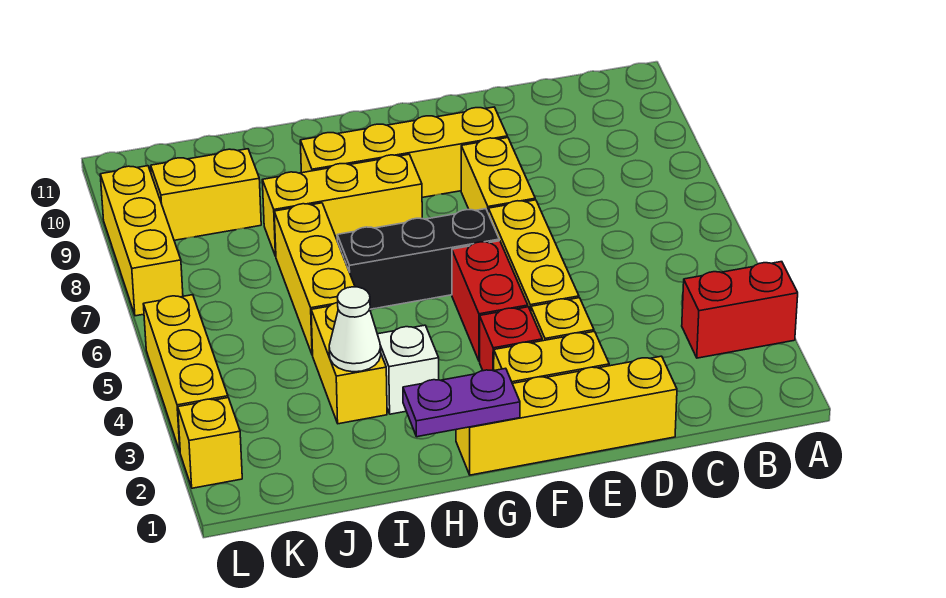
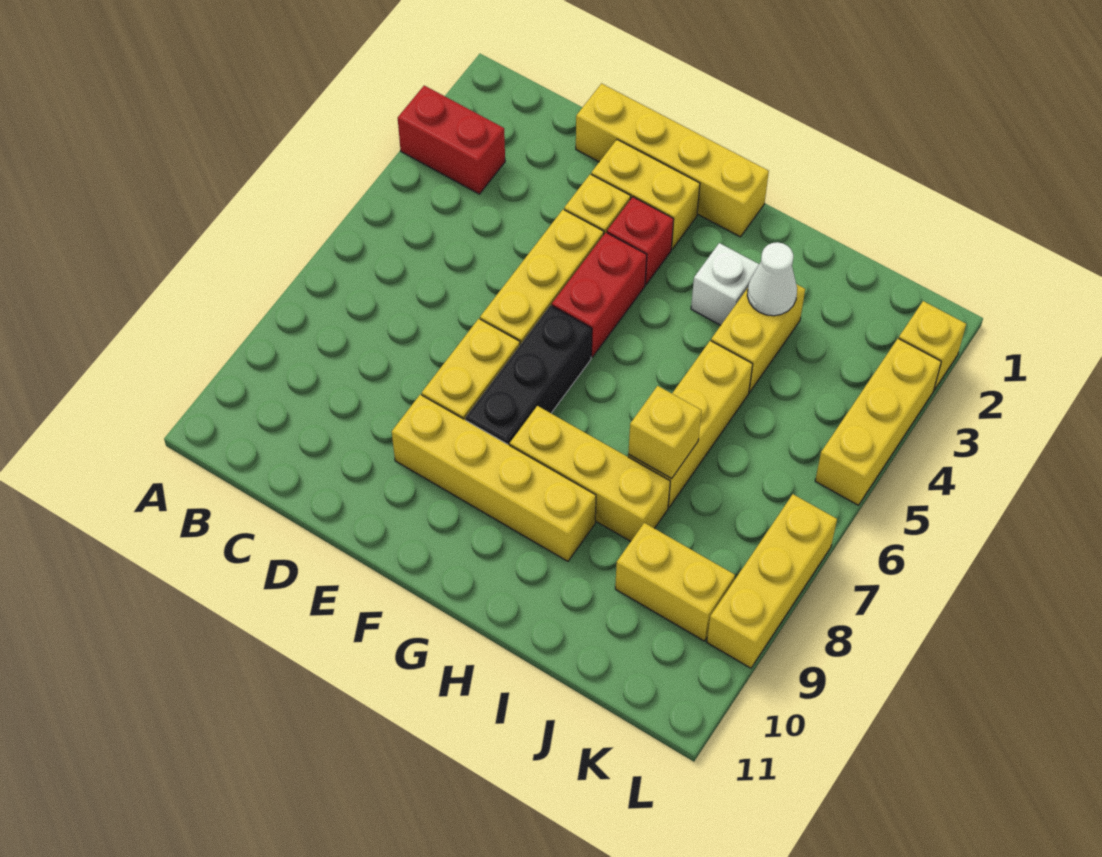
black 1x3 brick [337,209,499,309] -> black 1x3 brick turned to [465,305,592,445]
purple 1x2 plate [403,368,520,437] -> none
none -> yellow 1x1 brick [628,386,702,479]

